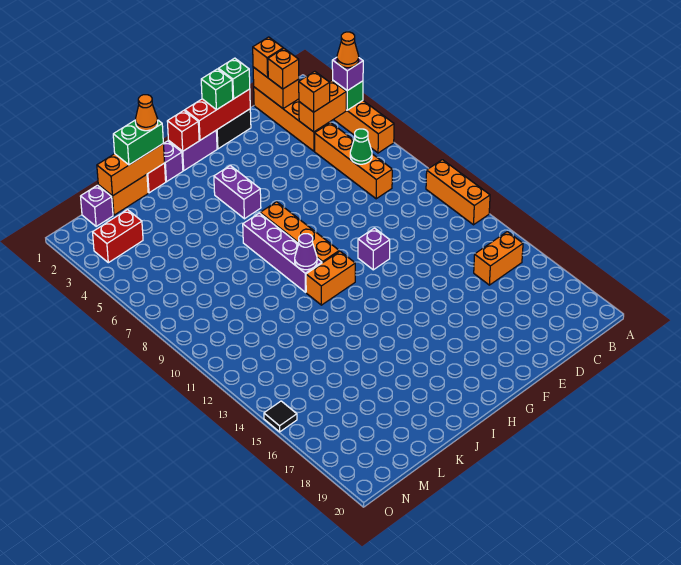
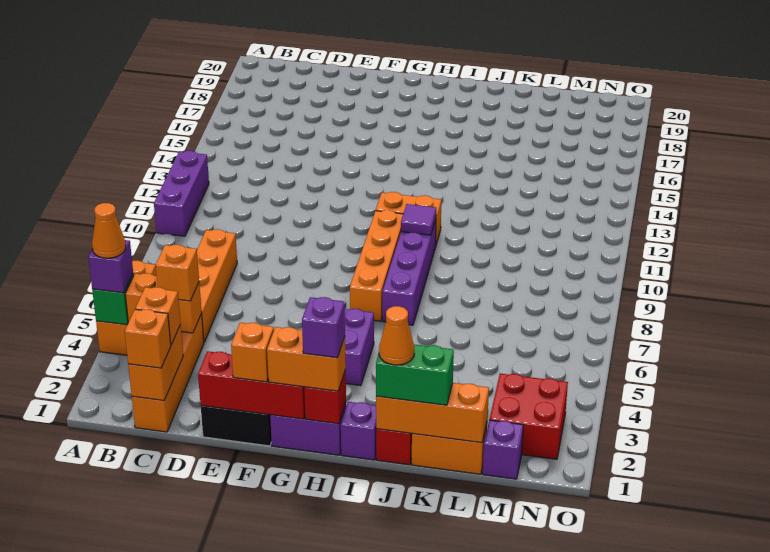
orange 1x3 brick [426,160,490,225] -> purple 1x3 brick [154,151,209,236]
orange 1x2 brick [474,232,523,285] -> orange 1x2 brick moved to [267,327,346,391]
green 1x1 cone [350,129,372,164] -> none
green 1x1 brick [219,58,250,99] -> none
green 1x1 brick [201,69,233,110] -> orange 1x1 brick [231,323,274,382]
purple 1x1 brick [358,228,390,270] -> purple 1x1 brick moved to [302,297,345,358]
purple 1x1 cone [295,234,317,270] -> purple 1x1 tile [401,204,436,235]
red 1x2 brick [93,210,143,263] -> red 2x2 brick [489,373,568,459]
black 1x1 tile [264,401,297,432] -> none

